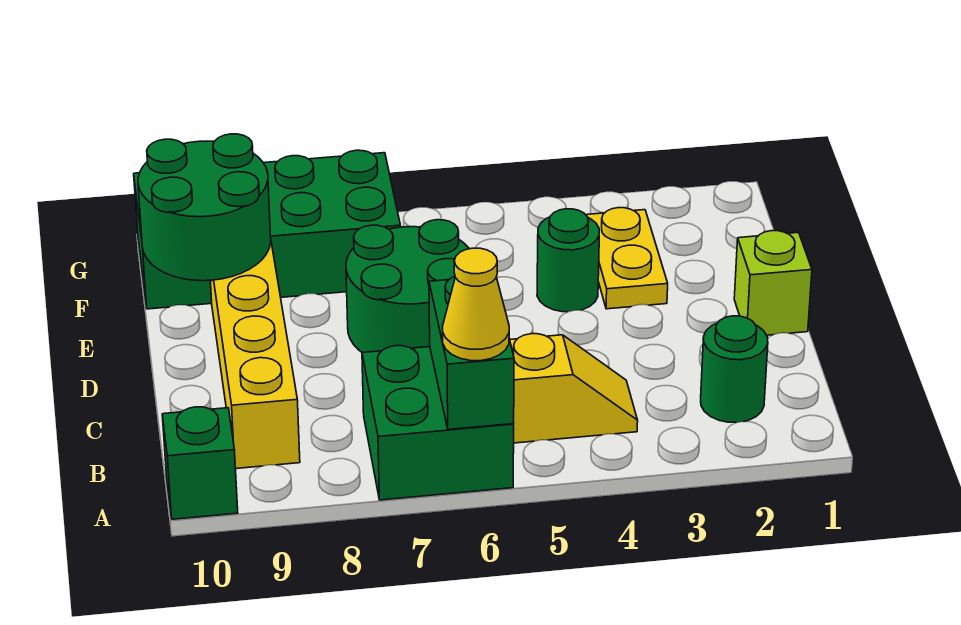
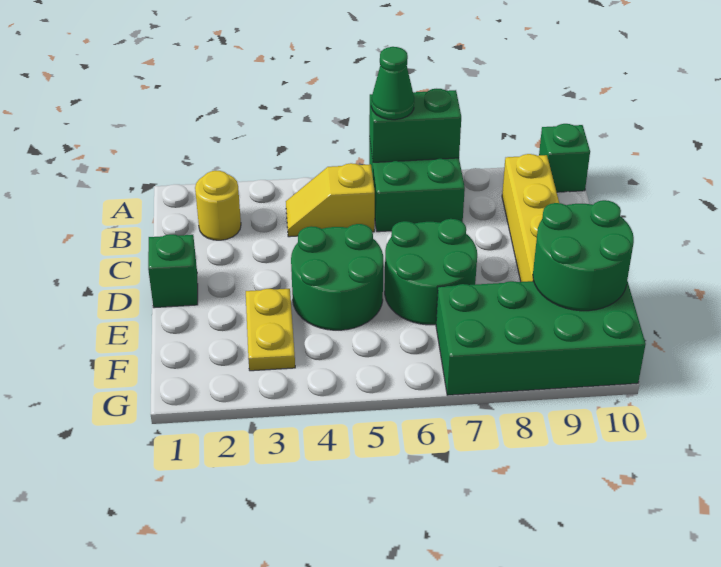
green 1x2 brick [429,276,514,430] -> green 1x2 brick turned to [369,89,461,162]
yellow 1x1 cone [443,248,509,361] -> green 1x1 cone [371,47,414,120]
green 1x1 round brick [701,316,768,423] -> yellow 1x1 round brick [195,171,241,240]
lime 1x1 brick [734,231,812,335] -> green 1x1 brick [148,234,198,308]
green 1x1 round brick [537,209,599,312] -> green 2x2 round brick [291,224,383,330]

